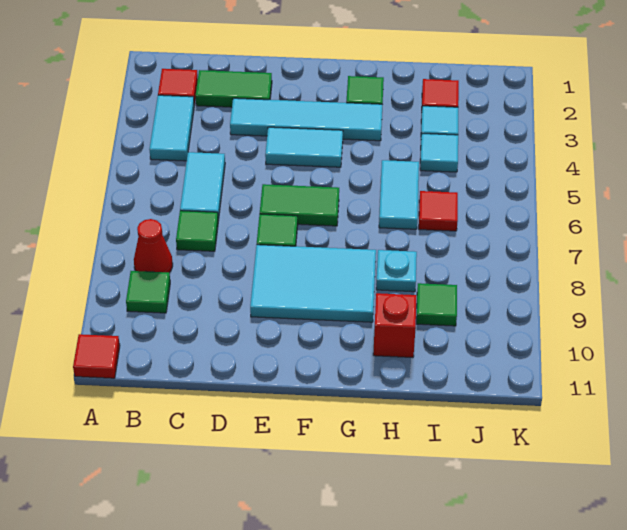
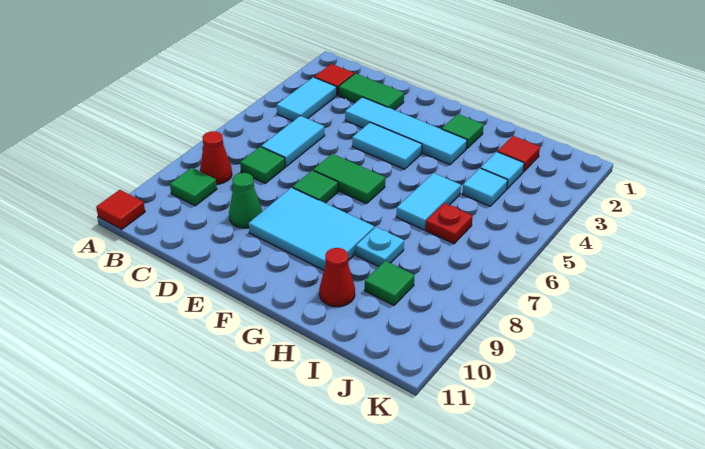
none -> green 1x1 cone [229,173,262,228]
red 1x1 brick [373,293,416,358] -> red 1x1 cone [319,248,355,307]
red 1x1 tile [419,191,458,231] -> red 1x1 plate [426,203,473,244]

